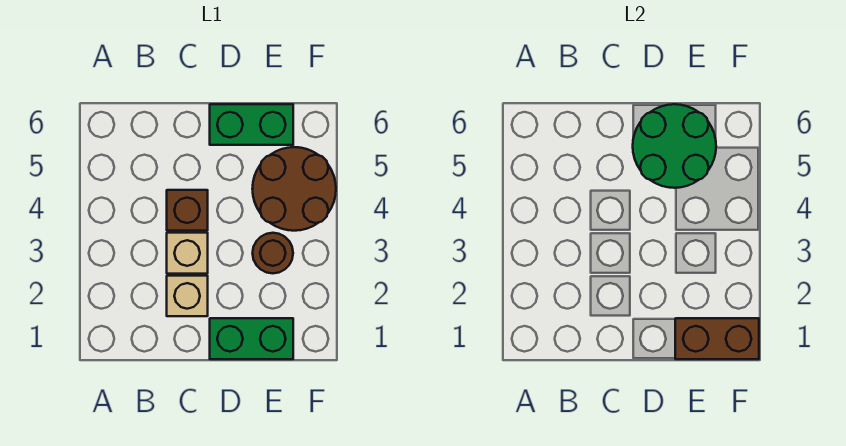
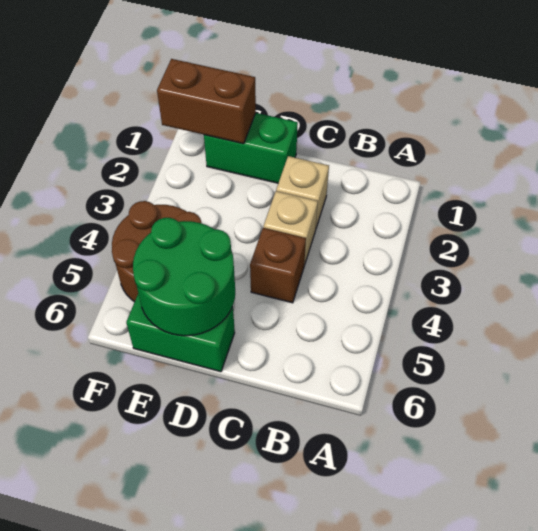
brown 1x1 round brick [253,233,293,273] -> none

